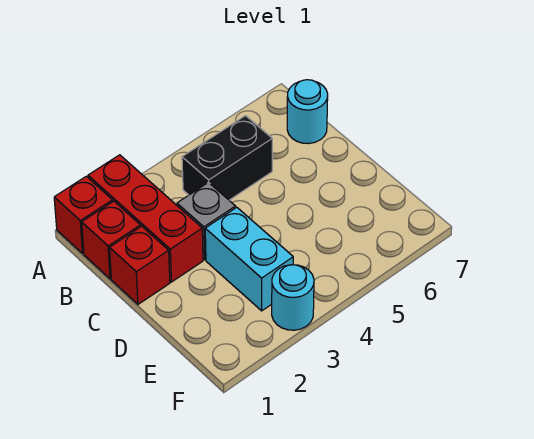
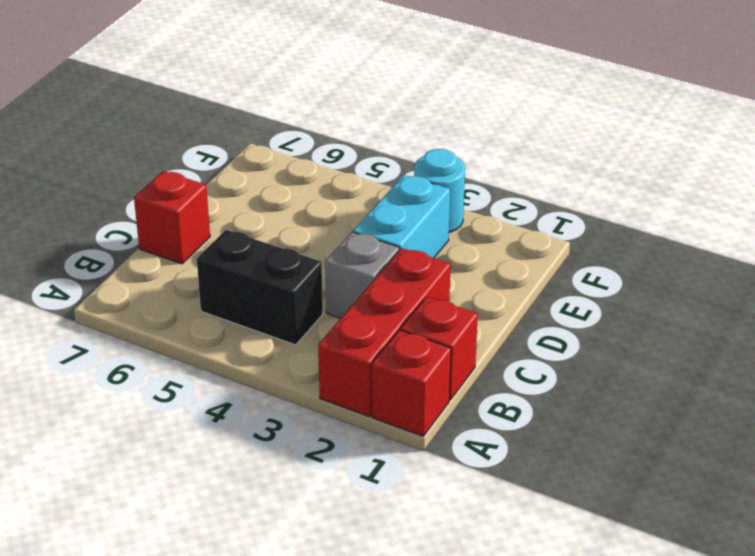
cyan 1x1 round brick [287,80,328,144] -> none
red 1x1 brick [110,226,170,304] -> red 1x1 brick moved to [134,171,210,264]

